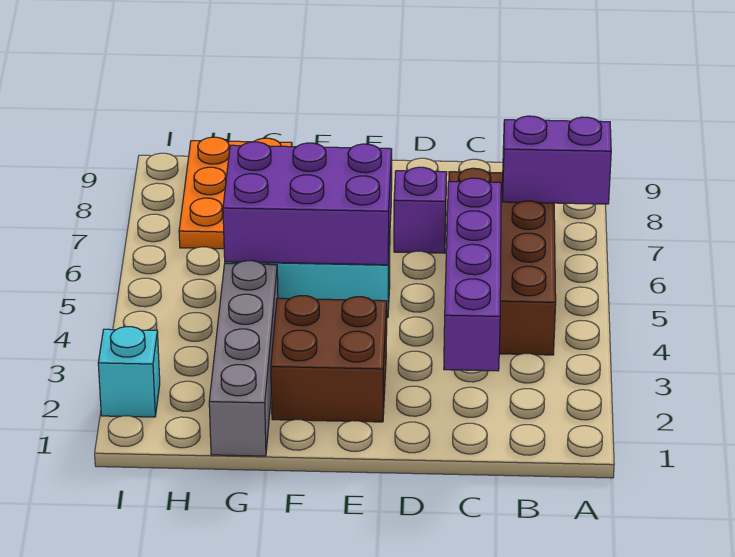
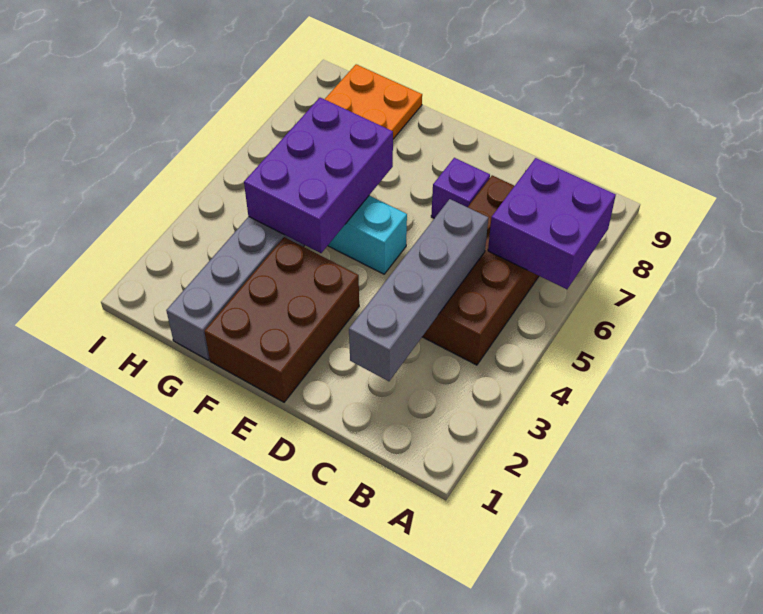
purple 1x2 brick [503,116,611,204] -> purple 2x2 brick [488,158,616,289]
purple 1x4 brick [444,178,501,371] -> grey 1x4 brick [349,199,488,381]
brown 2x2 brick [271,296,387,422] -> brown 2x3 brick [204,237,359,402]
purple 2x3 brick [223,142,392,265] -> purple 2x3 brick turned to [244,98,393,253]
cyan 1x1 brick [98,327,160,417] -> none

